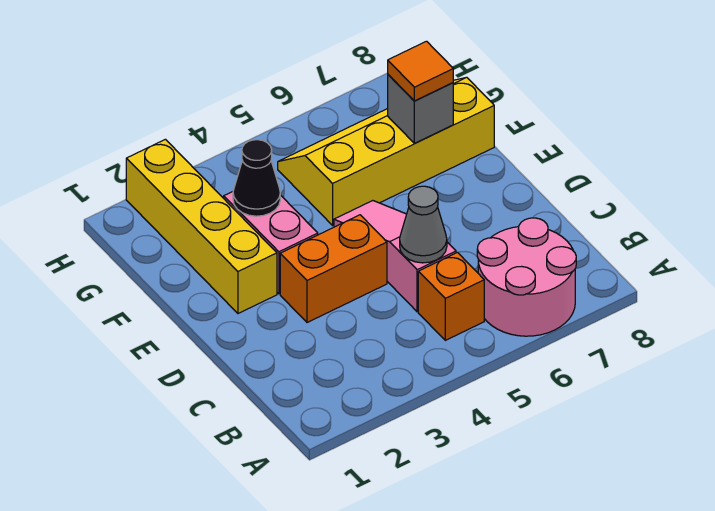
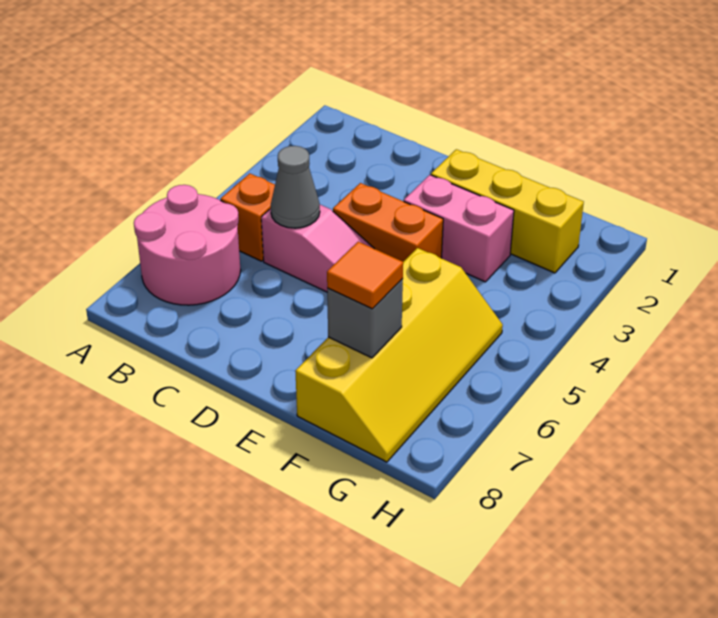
orange 1x2 brick [280,215,387,322] -> orange 1x2 brick turned to [333,183,443,262]
yellow 1x4 brick [126,139,277,313] -> yellow 1x3 brick [431,149,584,273]
black 1x1 cone [233,140,280,216] -> none

